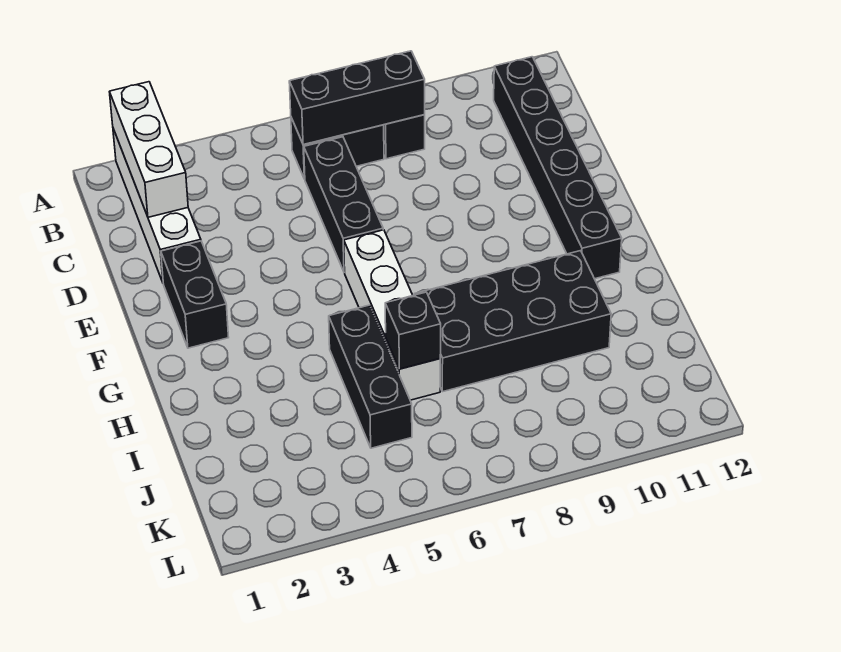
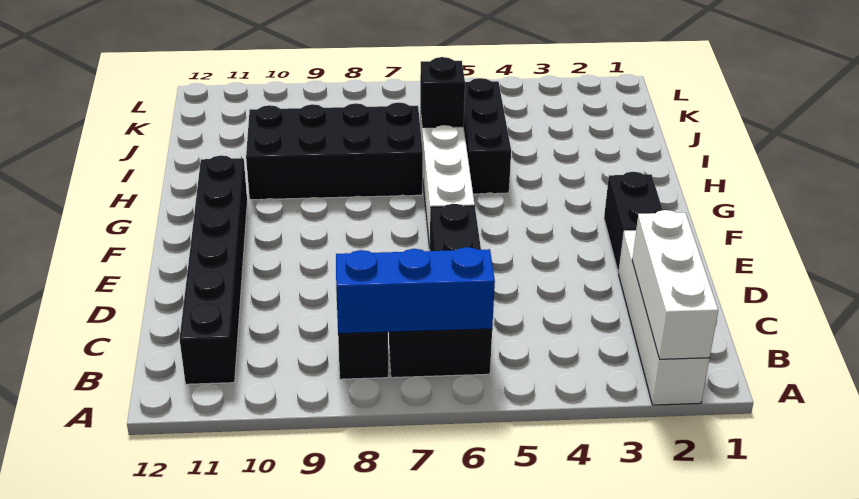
black 1x3 brick [289,51,425,145] -> blue 1x3 brick [336,247,495,334]

